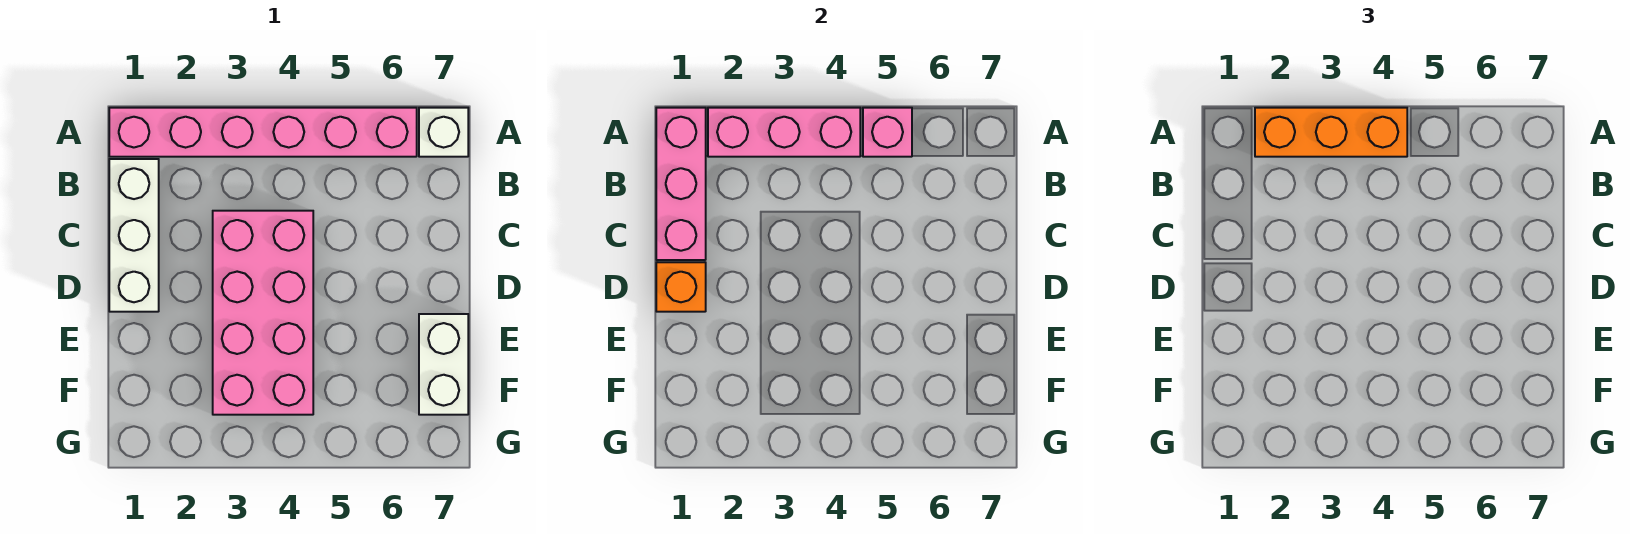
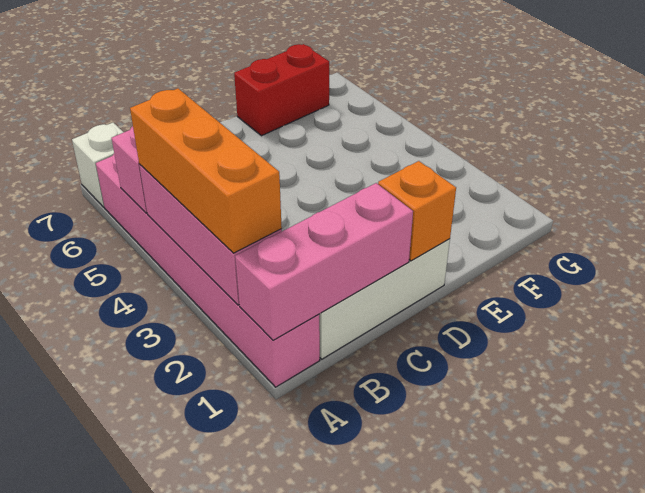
pink 2x4 brick [213,211,313,415] -> none
white 1x2 brick [419,314,468,415] -> red 1x2 brick [234,44,329,136]

